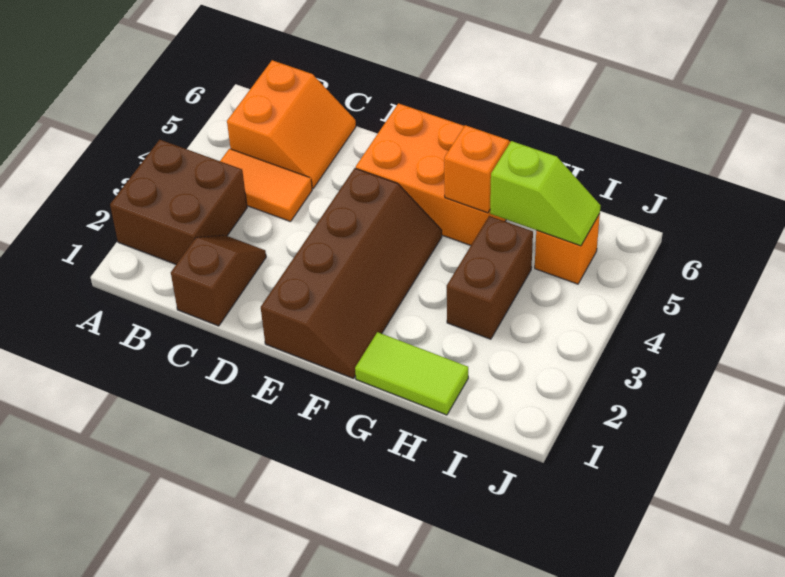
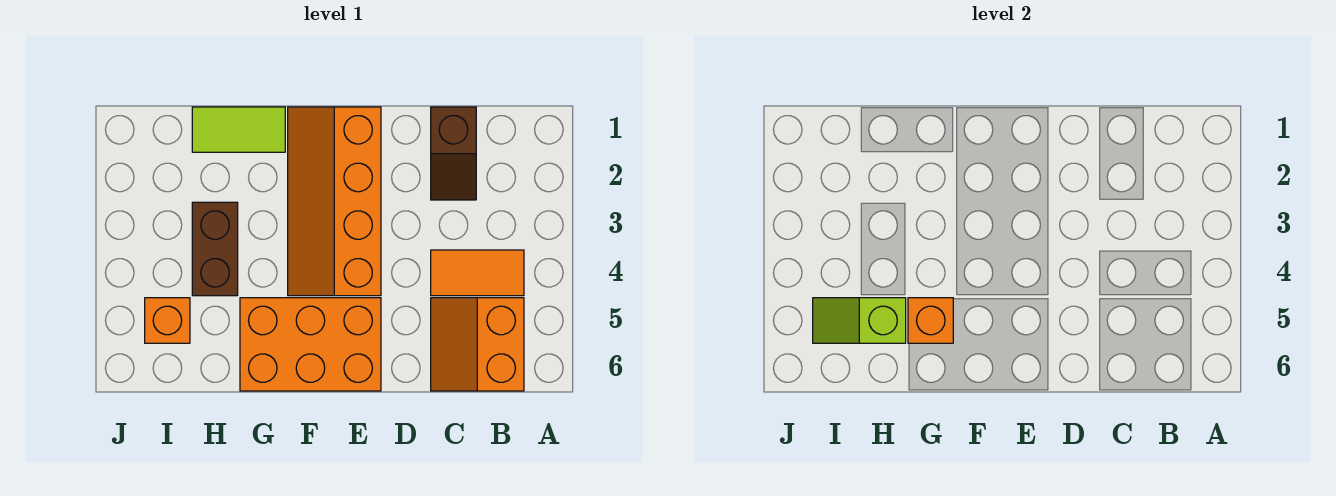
brown 2x2 brick [110,140,247,264] -> none
brown 2x4 slope [261,168,442,379] -> orange 2x4 slope [288,107,381,296]

